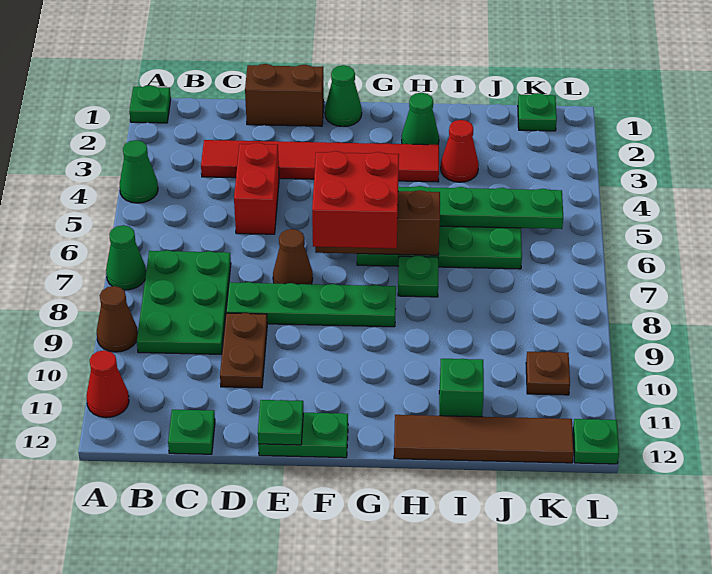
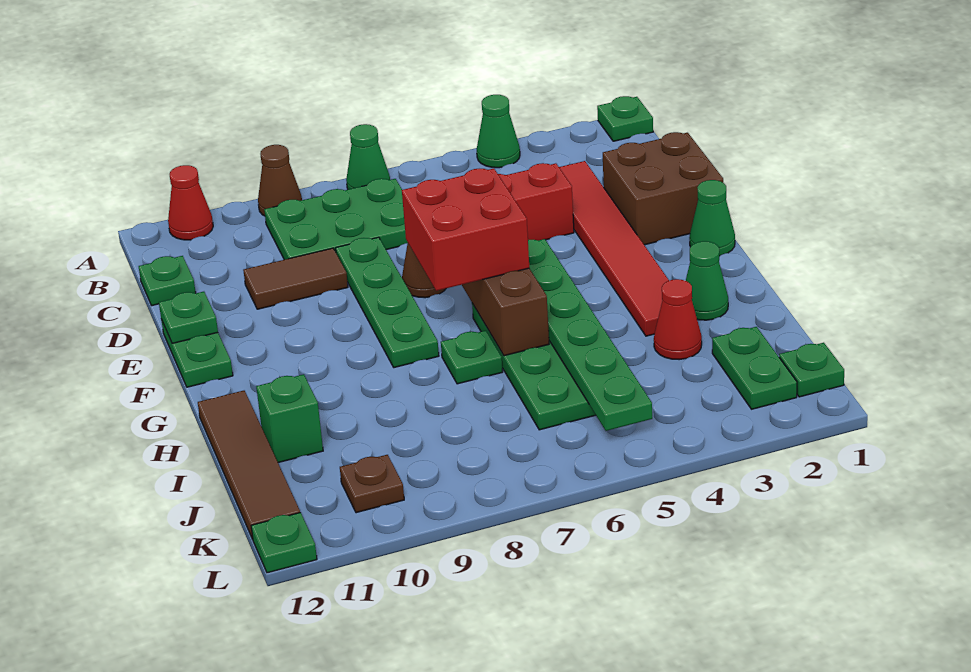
brown 1x2 brick [245,64,324,126] -> brown 2x2 brick [603,132,723,245]
brown 1x2 plate [220,313,267,388] -> brown 1x2 tile [243,248,348,309]
none -> green 1x2 plate [712,327,797,409]

